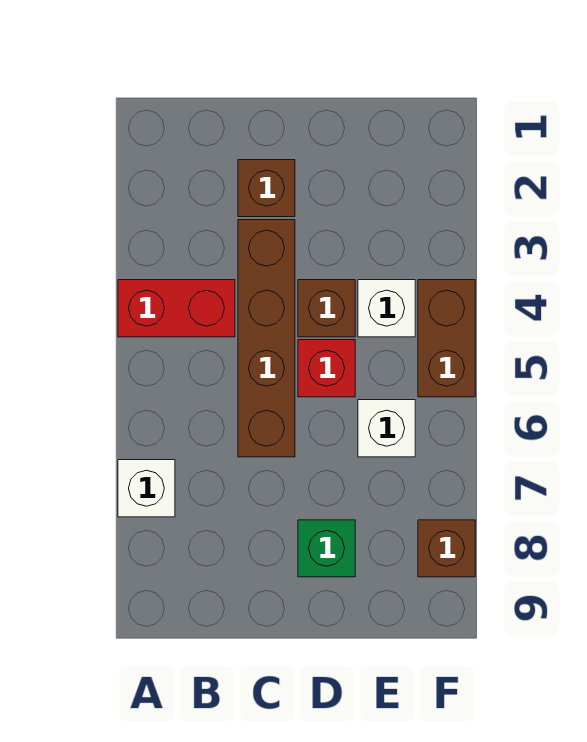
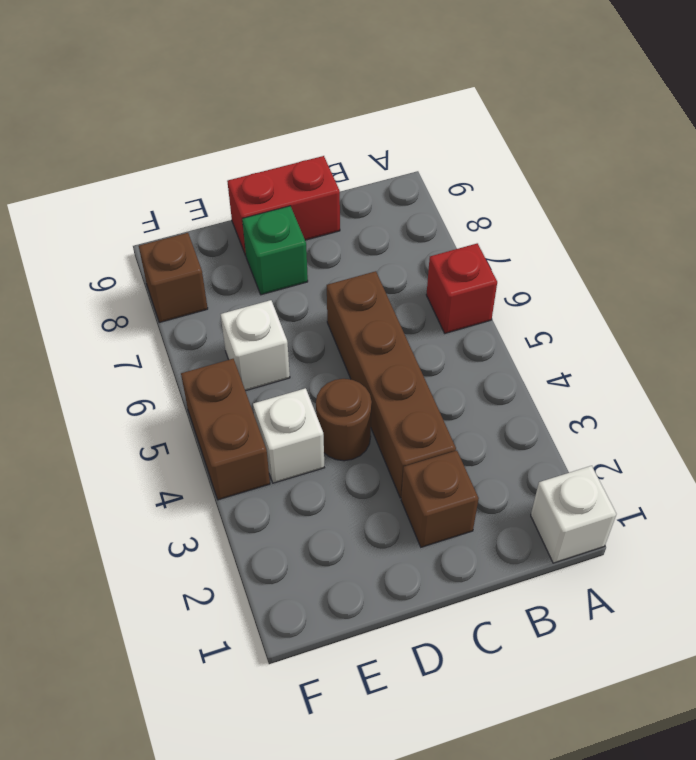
red 1x2 brick [118,280,235,337] -> red 1x2 brick moved to [227,156,340,256]
white 1x1 brick [118,460,175,517] -> white 1x1 brick moved to [531,466,616,563]
brown 1x1 brick [298,280,355,337] -> brown 1x1 round brick [316,379,372,461]
red 1x1 brick [298,340,355,397] -> red 1x1 brick moved to [426,243,497,333]

